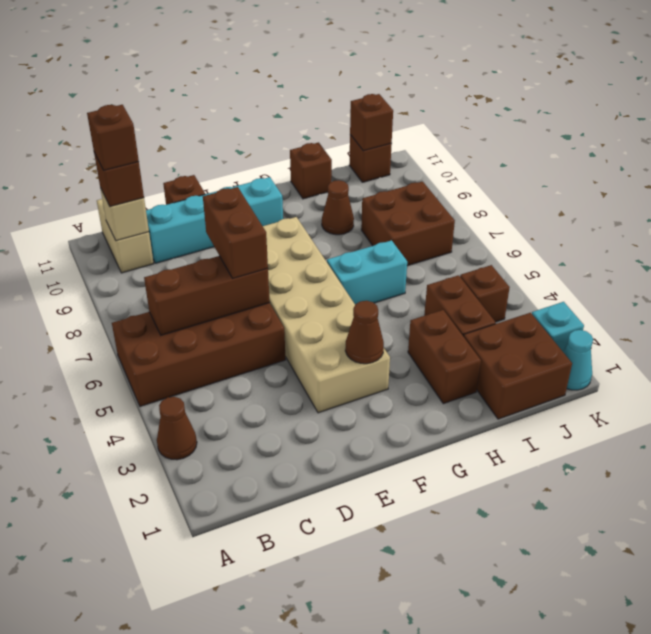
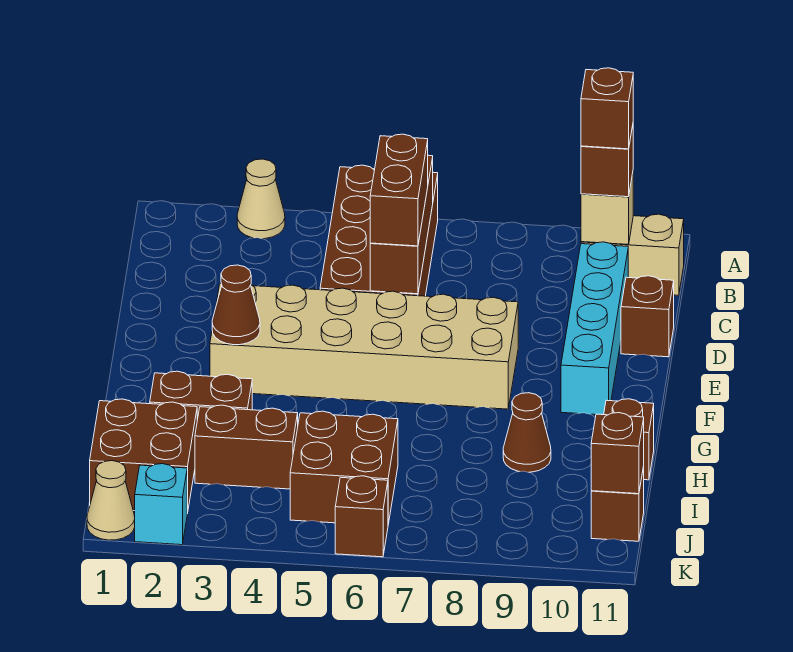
brown 1x1 cone [157,397,197,460] -> tan 1x1 cone [237,159,285,239]
brown 1x2 brick [203,187,268,278] -> brown 1x2 brick turned to [370,134,428,246]
cyan 1x2 brick [327,240,407,304] -> none
brown 2x2 brick [361,182,455,266] -> brown 2x2 brick moved to [290,411,398,524]
brown 1x1 brick [460,265,510,322] -> brown 1x1 brick moved to [335,476,388,557]
cyan 1x1 cone [563,330,593,390] -> tan 1x1 cone [87,461,135,540]

